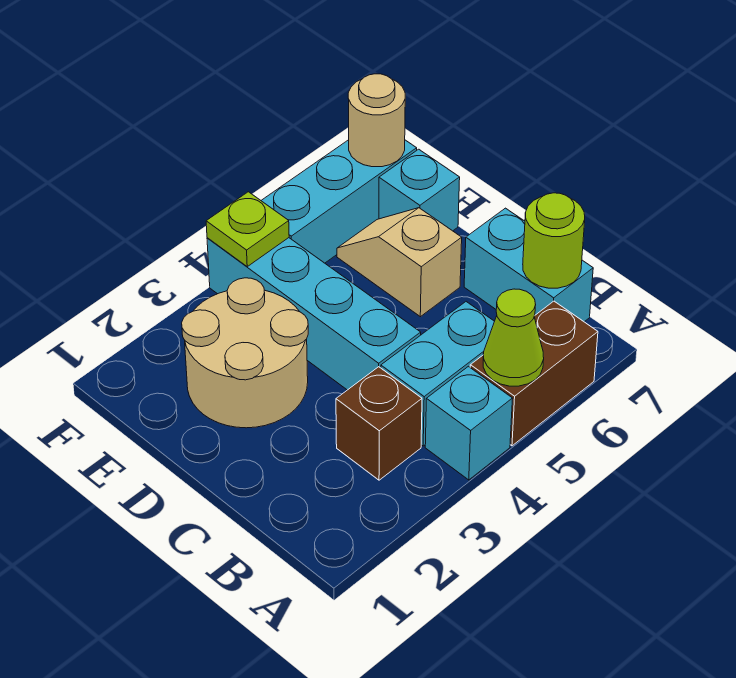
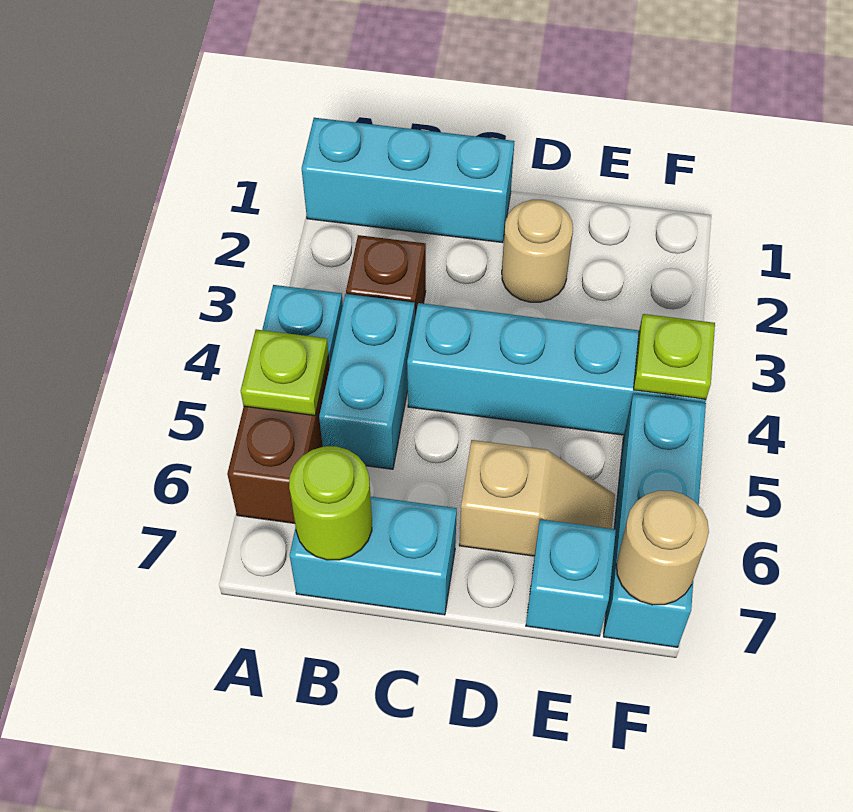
none -> cyan 1x3 brick [302,118,514,243]
lime 1x1 cone [483,289,544,386] -> lime 1x1 plate [241,329,329,416]
tan 2x2 round brick [182,278,308,428] -> tan 1x1 round brick [502,200,573,302]

